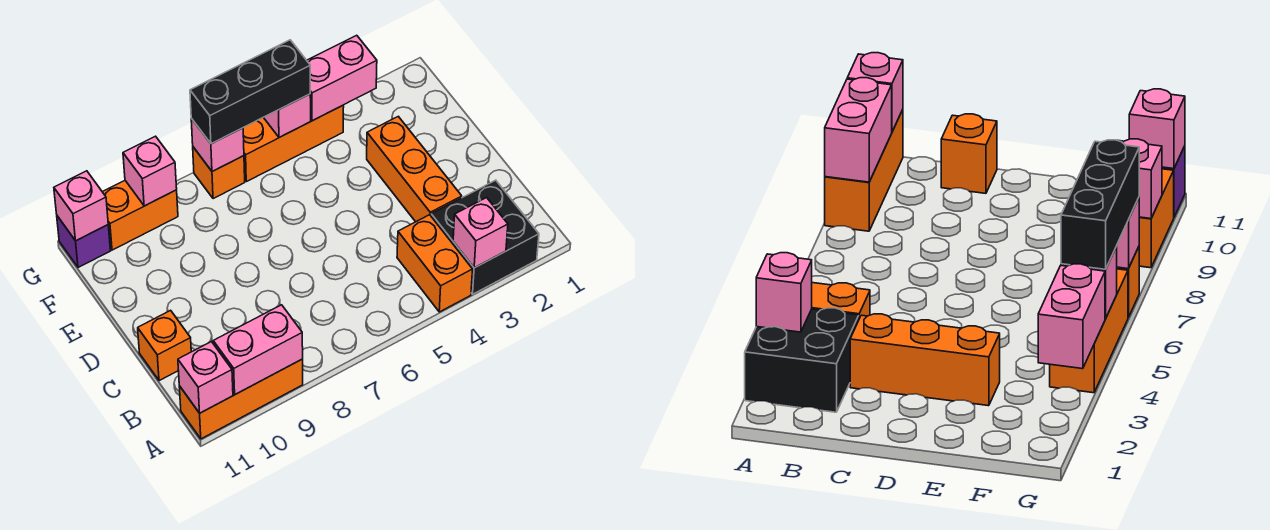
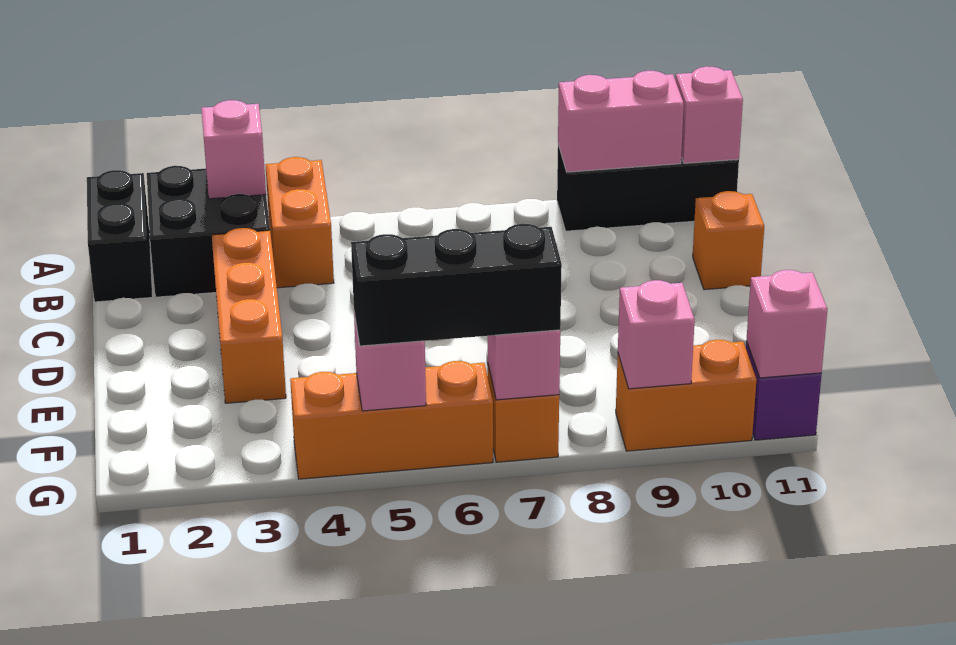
none -> black 1x2 brick [87,170,152,302]
orange 1x3 brick [179,359,303,439] -> black 1x3 brick [557,144,739,231]
pink 1x2 brick [307,35,377,121] -> none

